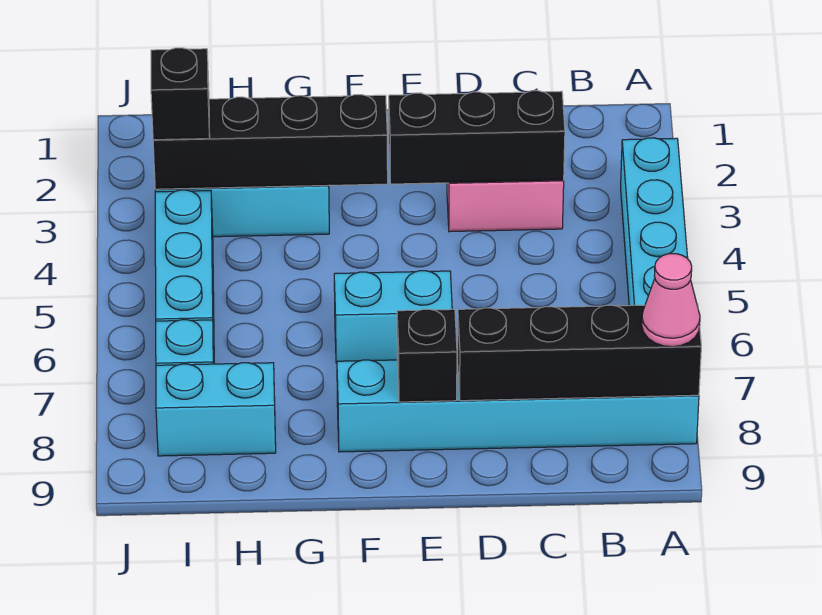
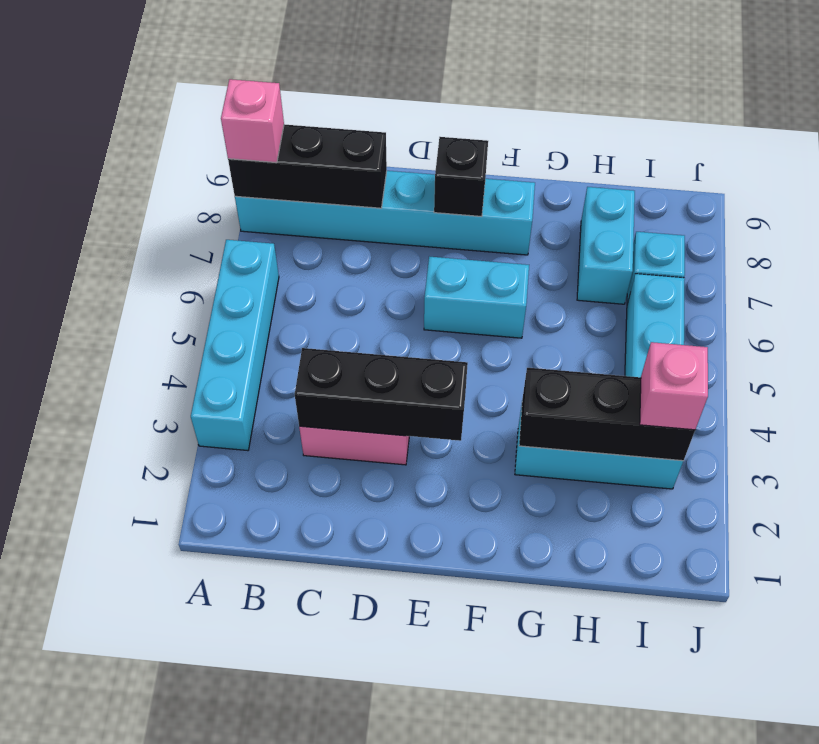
black 1x4 brick [458,304,701,401] -> black 1x3 brick [228,124,387,208]
pink 1x1 cone [642,254,700,347] -> pink 1x1 brick [221,79,284,163]
black 1x4 brick [153,95,388,189] -> black 1x3 brick [519,368,695,461]
cyan 1x2 brick [156,363,276,456] -> cyan 1x2 brick turned to [577,187,635,304]
black 1x1 brick [151,48,210,140] -> pink 1x1 brick [640,342,708,430]

